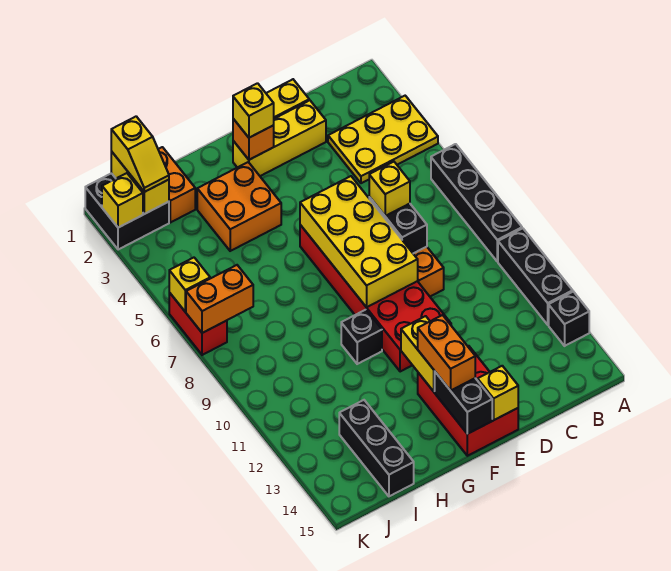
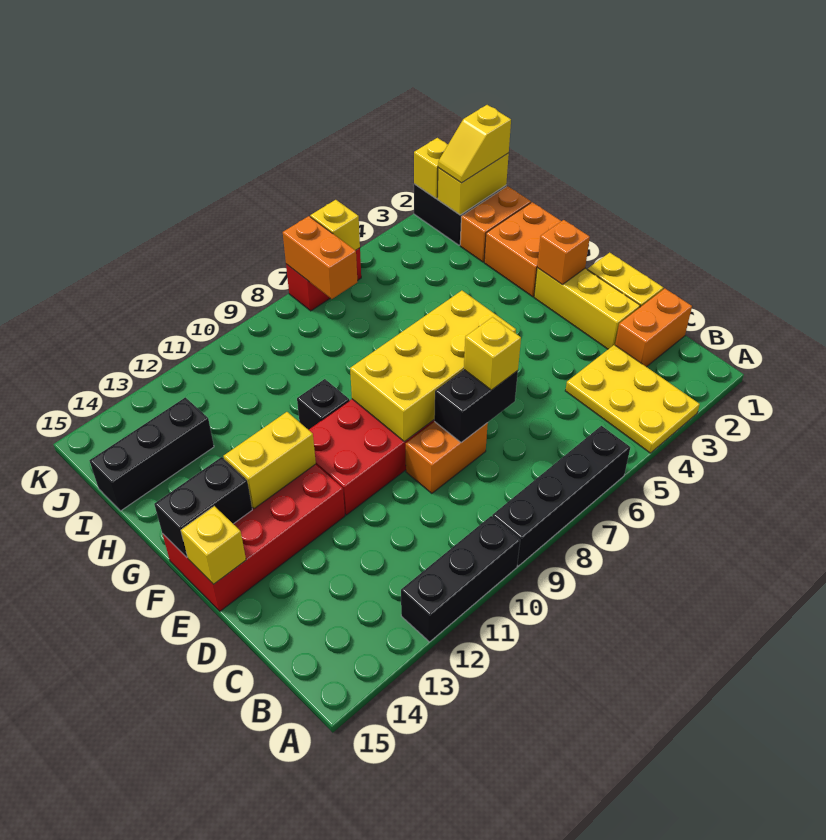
black 1x1 brick [549,292,589,346] -> none
red 2x3 brick [418,346,518,456] -> red 2x4 brick [163,464,345,611]
yellow 1x1 brick [233,83,274,138] -> none
orange 1x2 brick [418,315,475,391] -> orange 1x2 brick moved to [615,289,692,367]
orange 2x2 brick [197,162,281,251] -> orange 2x2 brick moved to [484,202,561,297]

